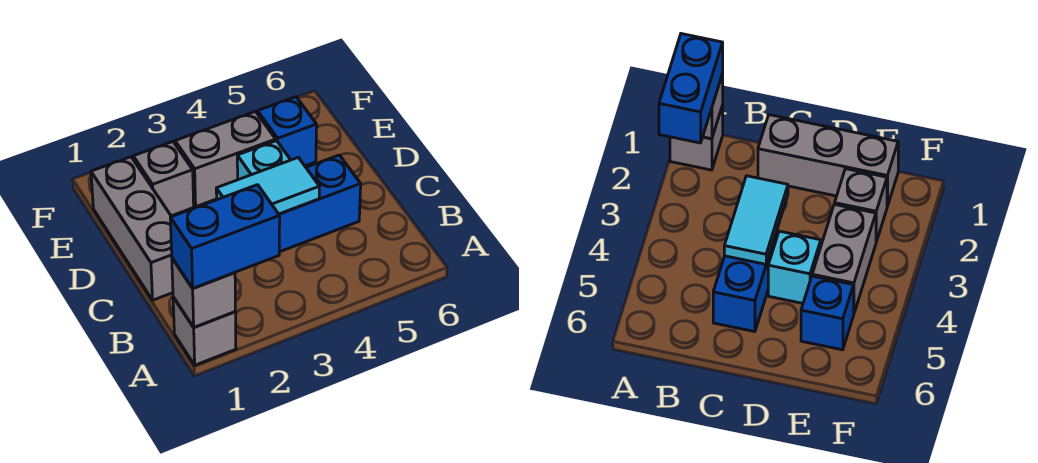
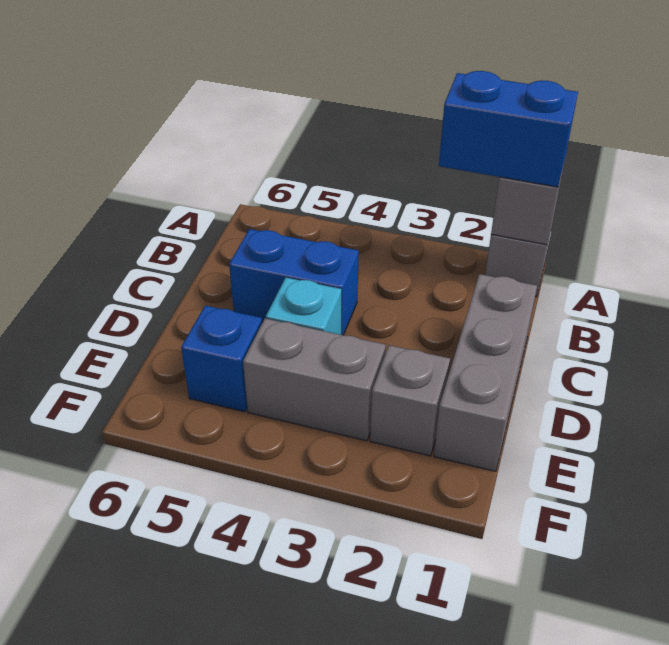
cyan 1x2 tile [216,157,319,214] -> none

